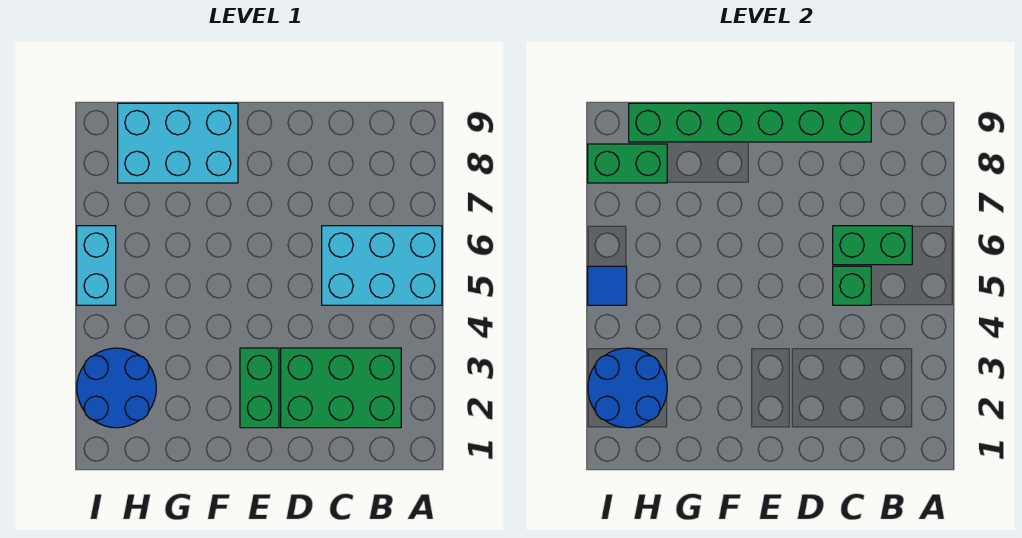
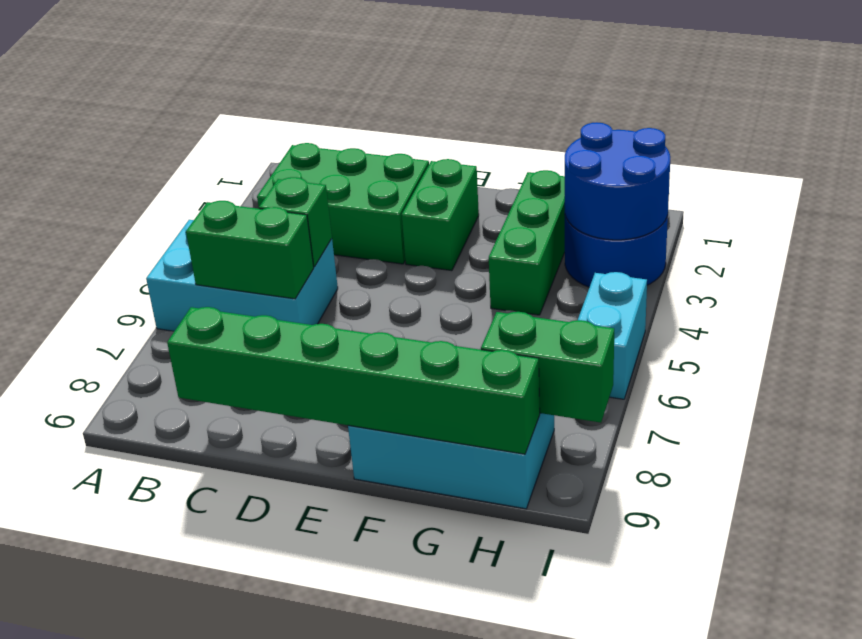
none -> green 1x3 brick [489,170,565,315]
blue 1x1 tile [588,266,627,305] -> none

